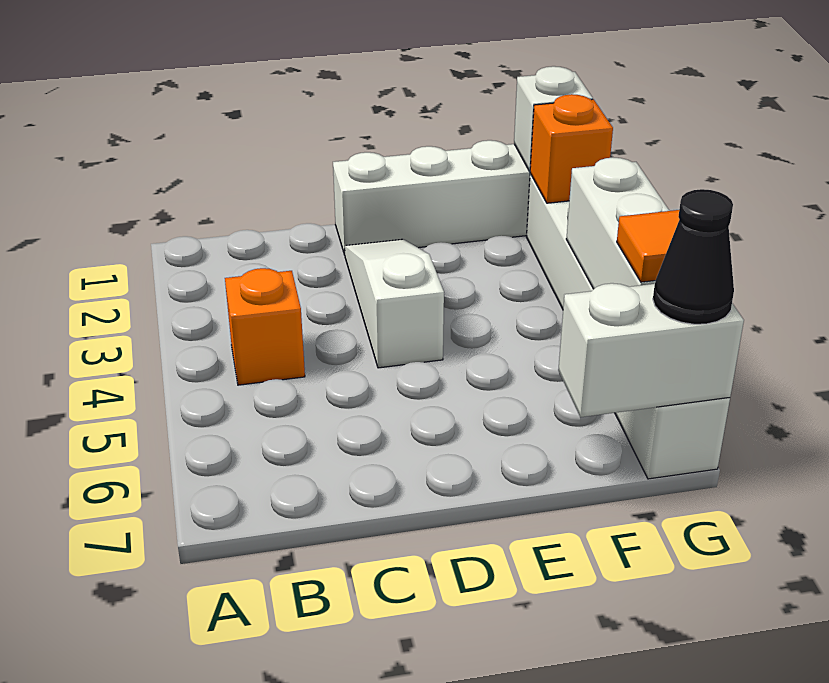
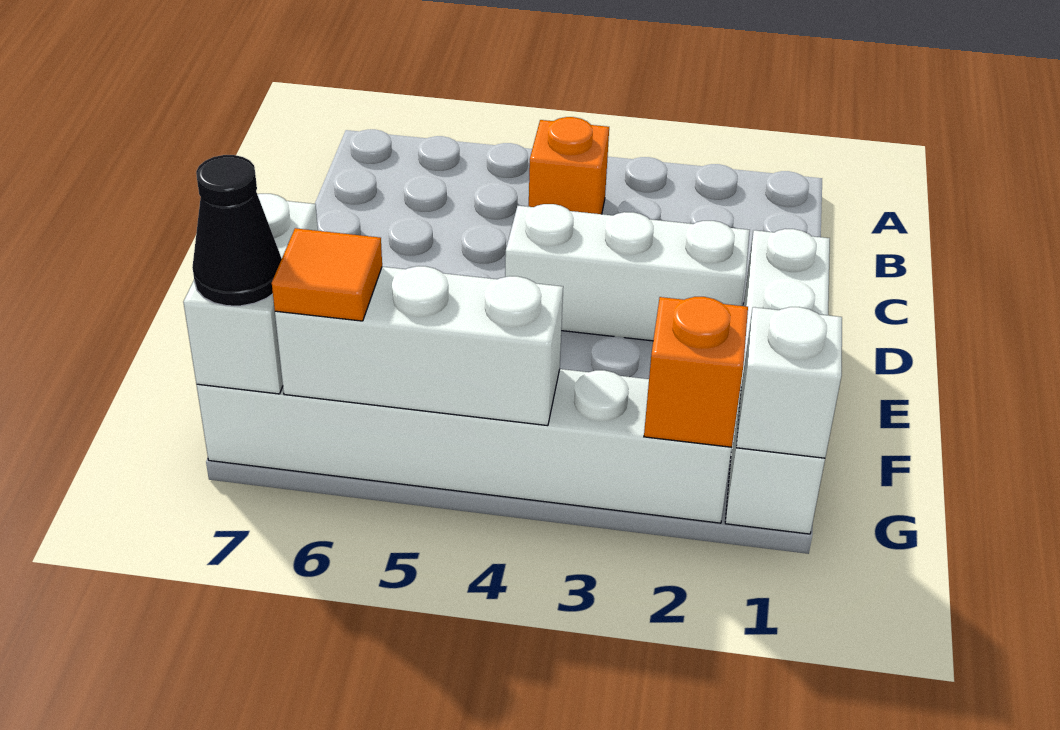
white 1x3 slope [345,239,444,368] -> white 1x3 brick [505,204,750,341]

